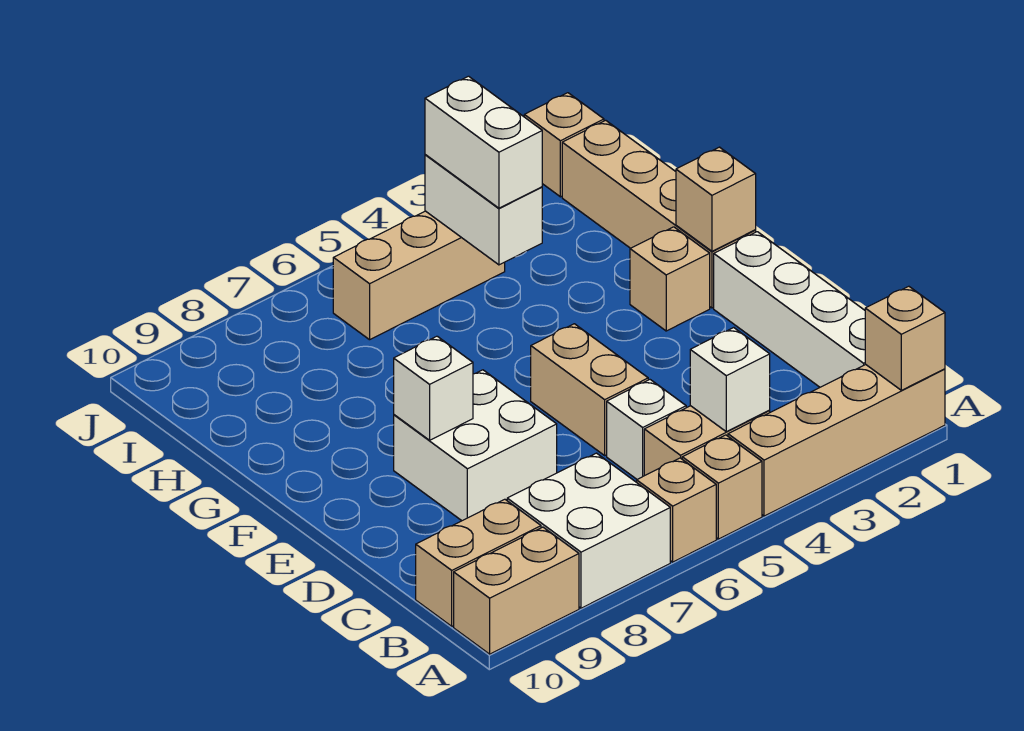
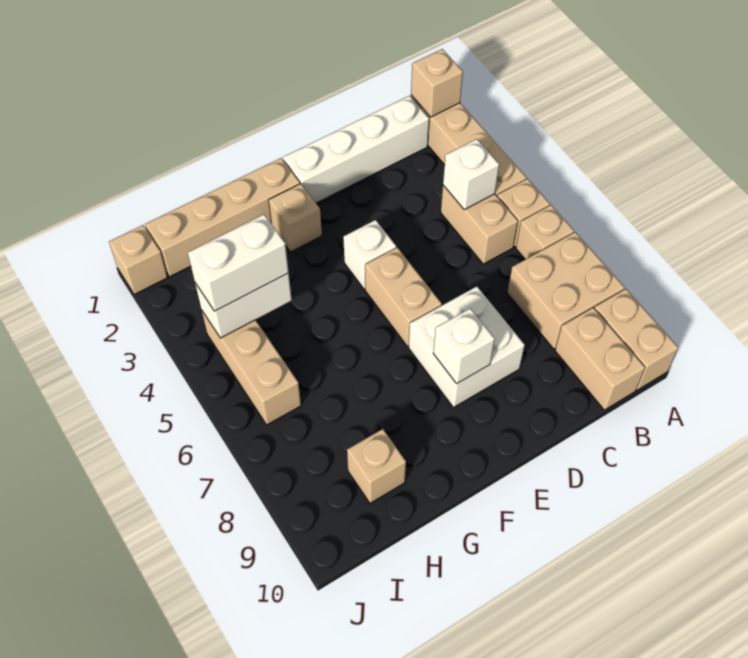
white 2x2 brick [507,453,670,608] -> tan 2x2 brick [507,232,624,349]
white 1x1 brick [607,380,686,479] -> white 1x1 brick moved to [343,220,396,289]
tan 1x2 brick [531,324,648,455] -> tan 1x2 brick turned to [365,248,442,347]
tan 1x1 brick [676,147,756,251] -> tan 1x1 brick moved to [347,429,406,503]

